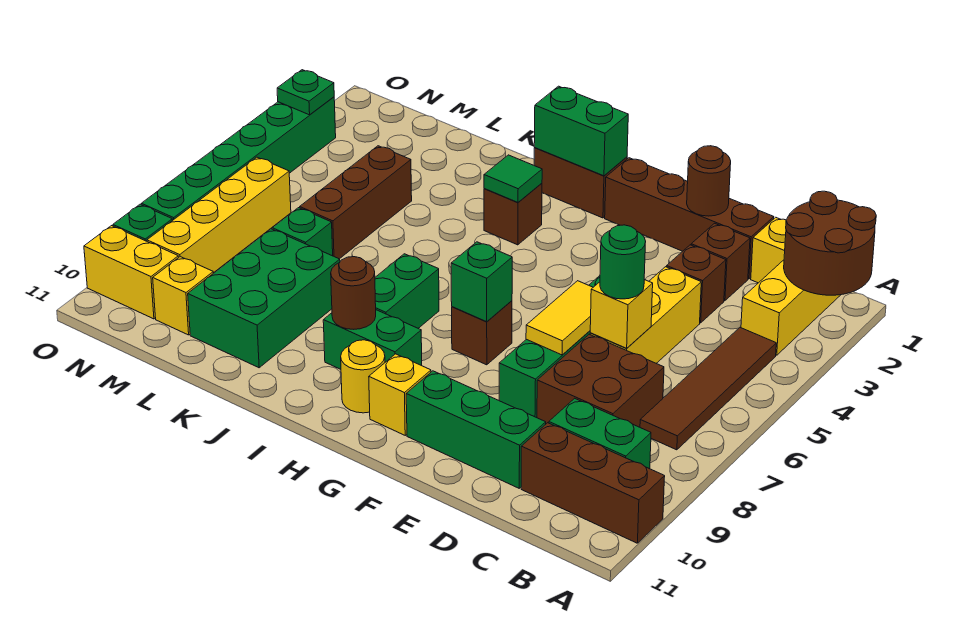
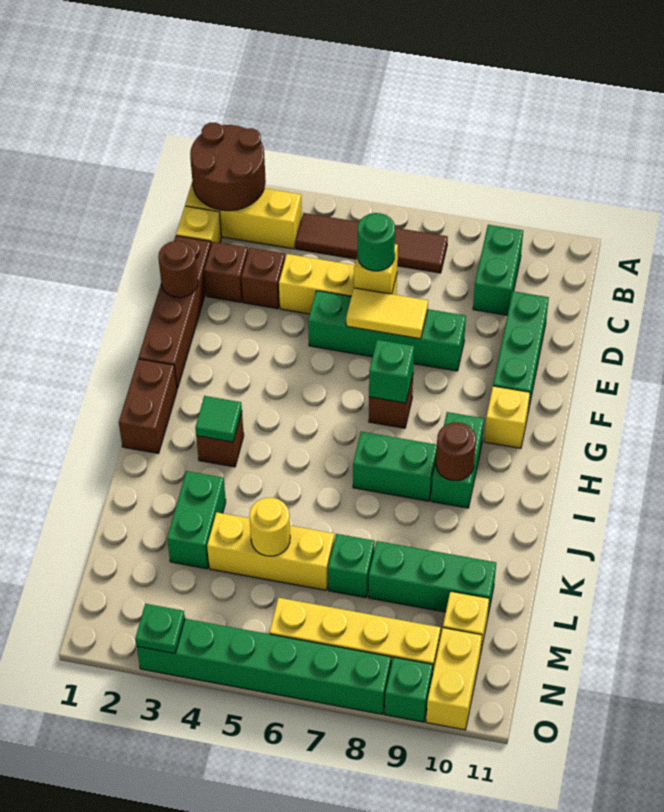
brown 1x3 brick [521,423,665,543] -> none
brown 2x2 brick [537,334,664,427] -> none
green 1x2 brick [534,86,628,176] -> green 1x2 brick moved to [167,471,226,569]
yellow 1x1 round brick [341,340,385,413] -> yellow 1x1 round brick moved to [249,498,290,556]
green 2x3 brick [188,229,340,368] -> green 1x3 brick [369,541,496,618]
brown 1x3 brick [300,146,412,259] -> yellow 1x3 brick [207,512,334,590]

